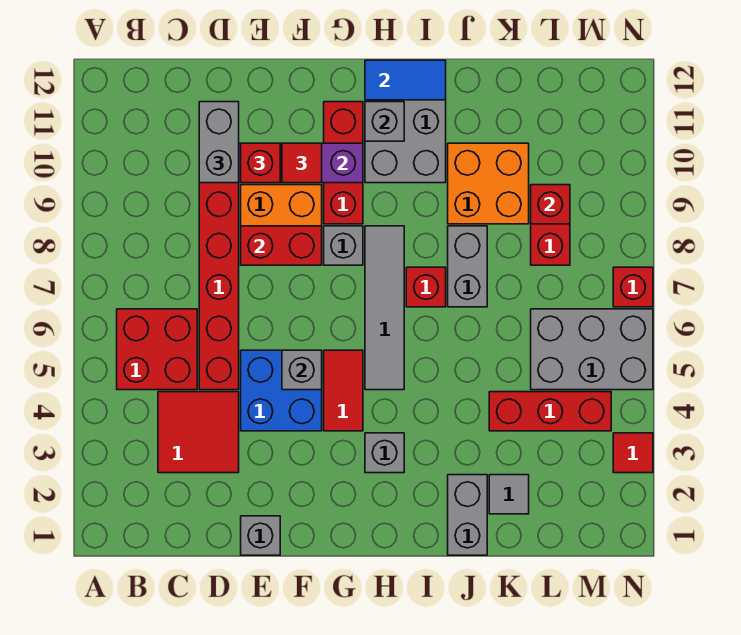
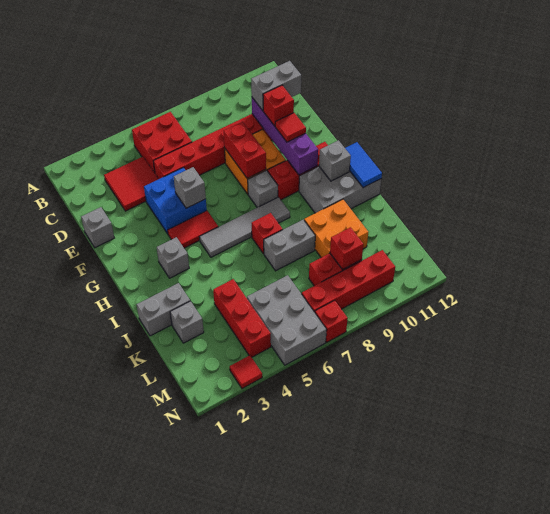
grey 1x1 tile [489,475,529,514] -> grey 1x1 brick [170,301,204,343]
none -> red 1x4 brick [302,250,395,312]

